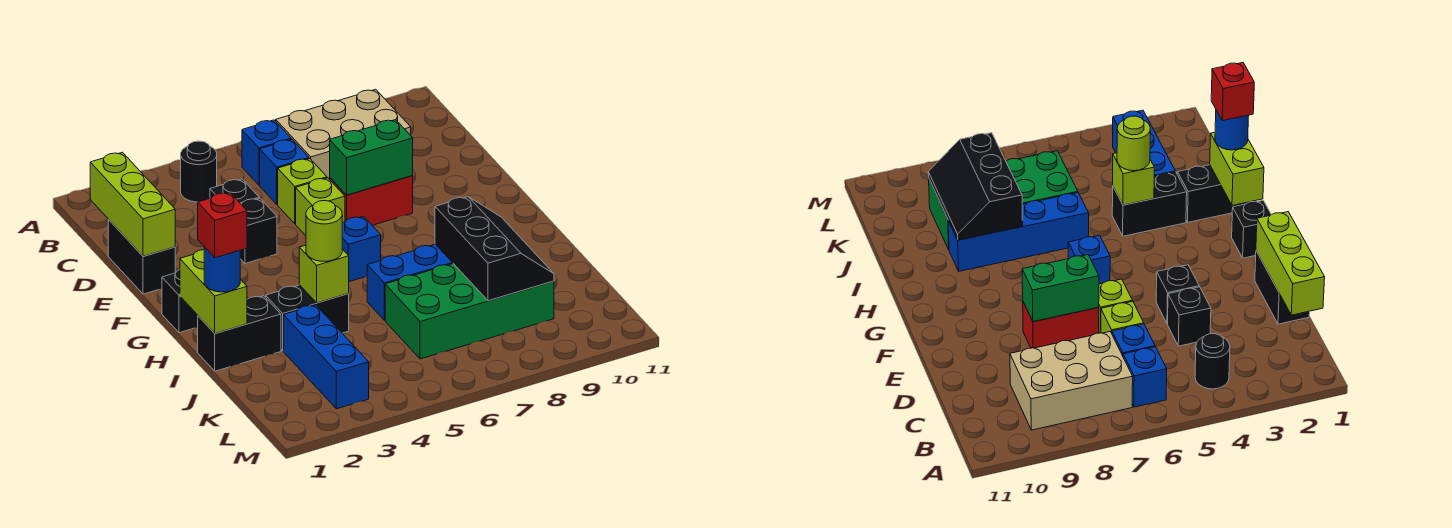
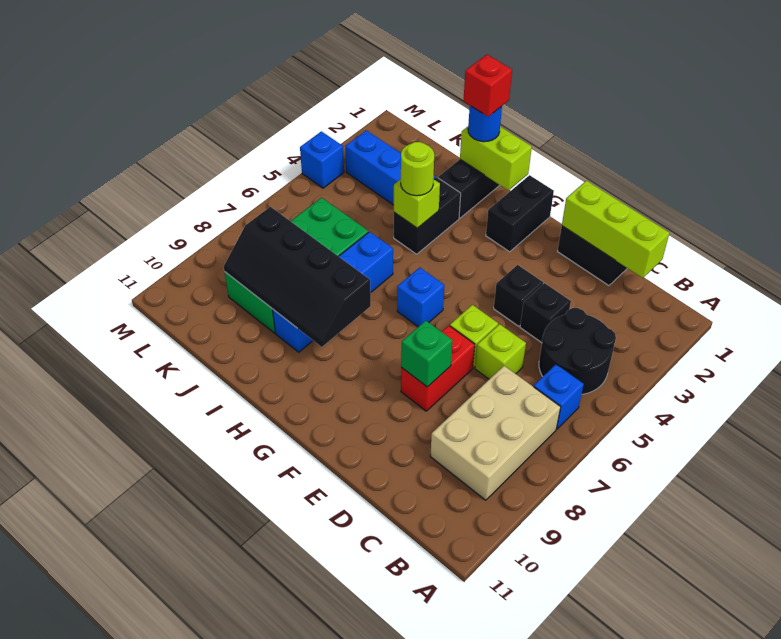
black 1x1 round brick [181,141,217,202] -> black 2x2 round brick [539,308,616,394]
blue 1x1 brick [260,139,309,205] -> blue 1x1 brick moved to [300,131,344,188]
green 1x2 brick [330,120,413,195] -> green 1x1 brick [401,321,453,387]
black 1x1 brick [162,270,198,333] -> black 1x2 brick [486,175,554,252]
black 2x3 slope [435,197,554,301] -> black 2x4 slope [224,207,371,347]

